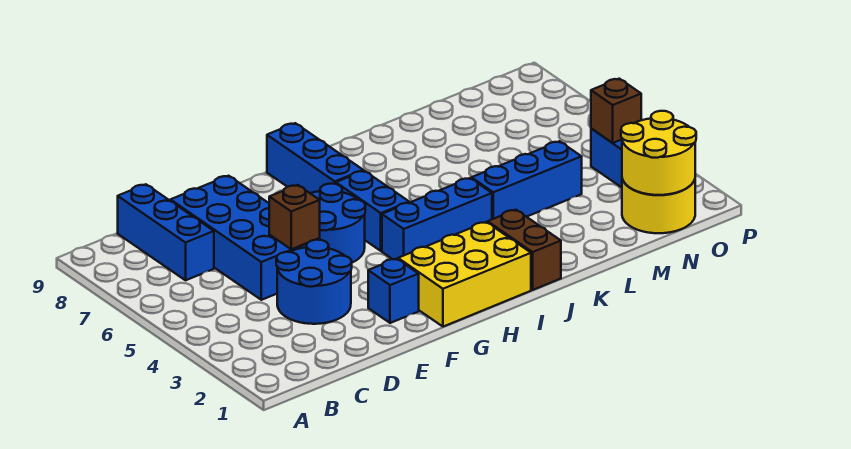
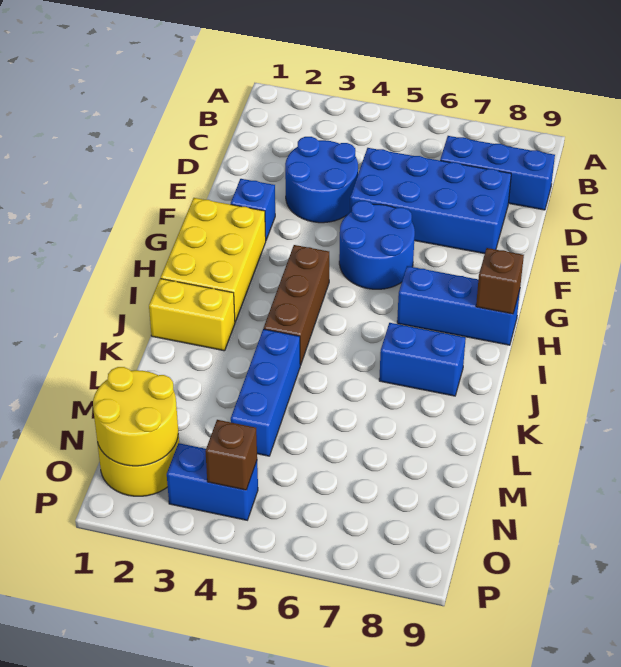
brown 1x1 brick [269,185,320,249] -> brown 1x1 brick moved to [476,248,524,314]
blue 1x3 brick [382,178,492,259] -> brown 1x3 brick [264,245,329,365]
blue 1x2 brick [336,171,409,251] -> blue 1x2 brick moved to [379,323,466,396]
brown 1x2 brick [488,210,561,290] -> yellow 1x2 brick [149,279,235,351]

